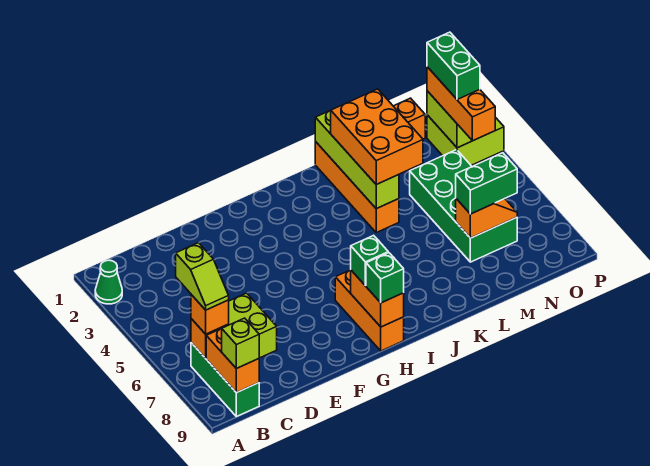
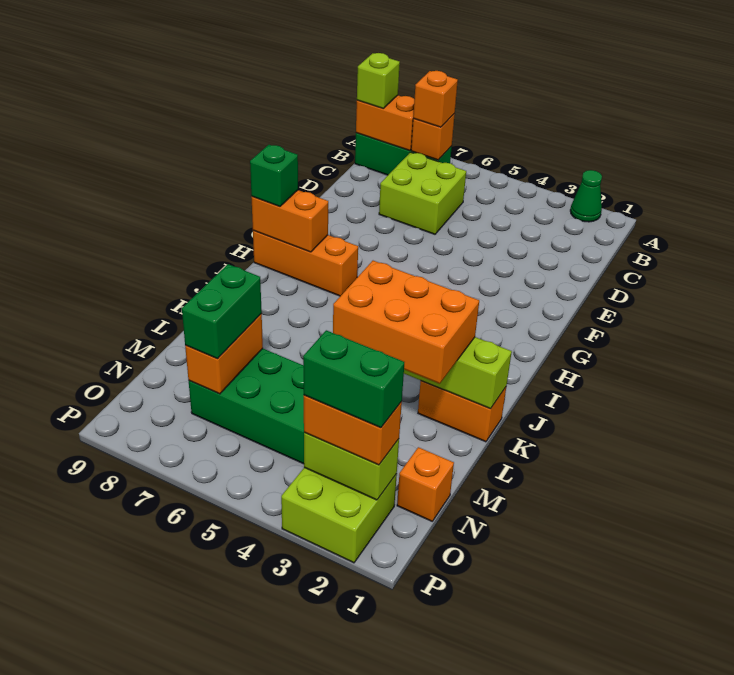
lime 1x2 slope [176,243,229,310] -> none
green 1x1 brick [351,235,388,286] -> none
orange 1x4 brick [315,142,399,233] -> orange 1x2 brick [418,381,506,442]
orange 1x2 slope [456,199,517,238] -> orange 1x2 brick [185,314,263,394]
orange 1x3 brick [427,67,495,141] -> orange 1x2 brick [304,395,402,465]

